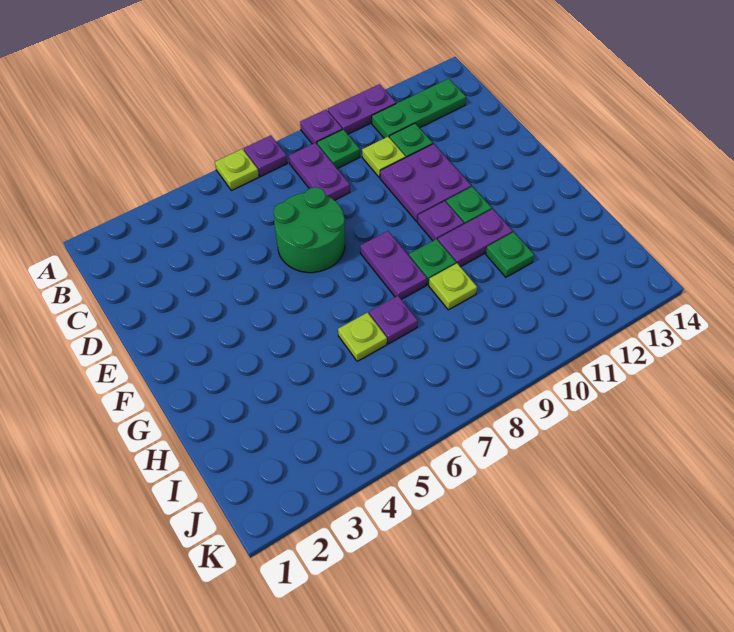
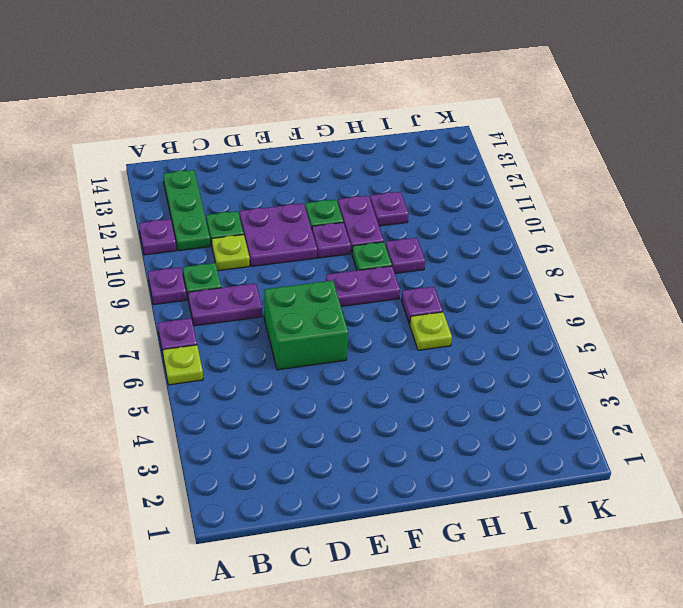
purple 1x2 plate [328,84,396,134] -> purple 1x1 plate [139,219,176,255]
green 2x2 round brick [274,187,345,273] -> green 2x2 brick [264,280,348,370]
lime 1x1 plate [429,263,477,310] -> purple 1x1 plate [385,238,425,273]
green 1x1 plate [486,232,534,277] -> purple 1x1 plate [370,192,409,226]

